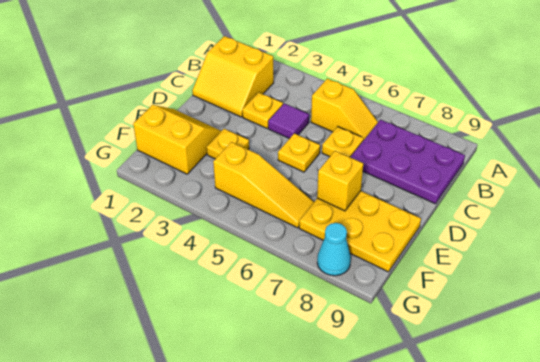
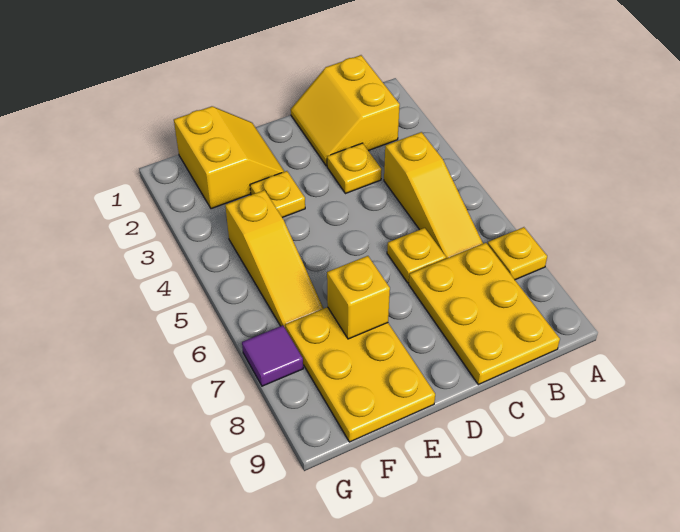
yellow 1x2 slope [311,79,378,139] -> yellow 1x3 slope [384,132,483,258]
purple 2x3 plate [351,120,465,204] -> yellow 2x3 plate [409,243,560,385]
purple 1x1 tile [268,103,309,139] -> purple 1x1 tile moved to [242,325,303,386]
yellow 1x1 plate [278,133,320,172] -> yellow 1x1 plate moved to [488,227,547,280]
cyan 1x1 cone [317,223,351,276] -> none

